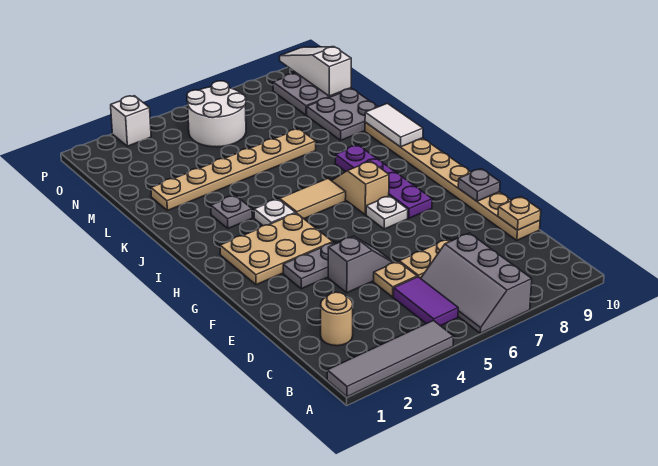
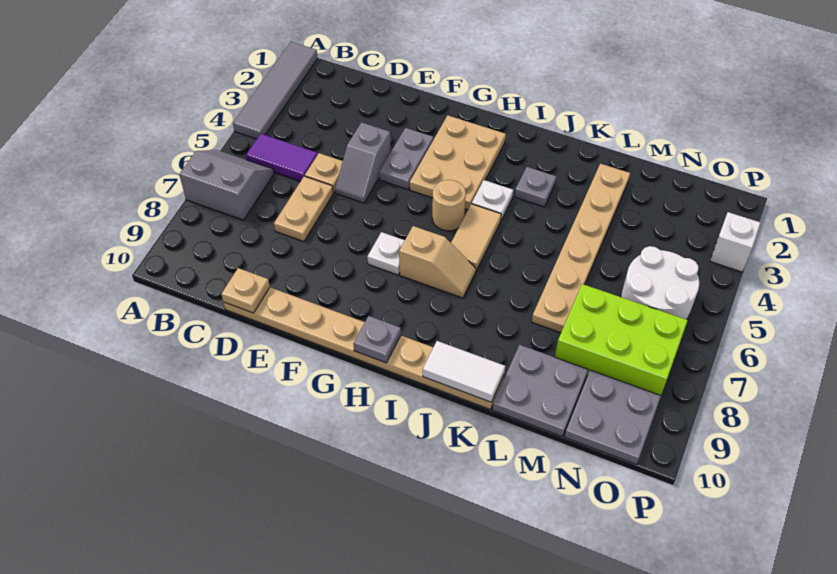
grey 2x3 slope [421,233,532,333] -> grey 2x2 slope [179,150,274,220]
tan 1x1 round brick [321,292,353,346] -> tan 1x1 round brick moved to [432,180,466,231]
grey 1x1 plate [458,169,500,201] -> grey 1x1 plate moved to [354,316,401,363]
purple 1x4 plate [335,145,432,218] -> none
none -> lime 2x3 brick [555,284,688,395]
white 1x3 slope [280,47,351,96] -> none

